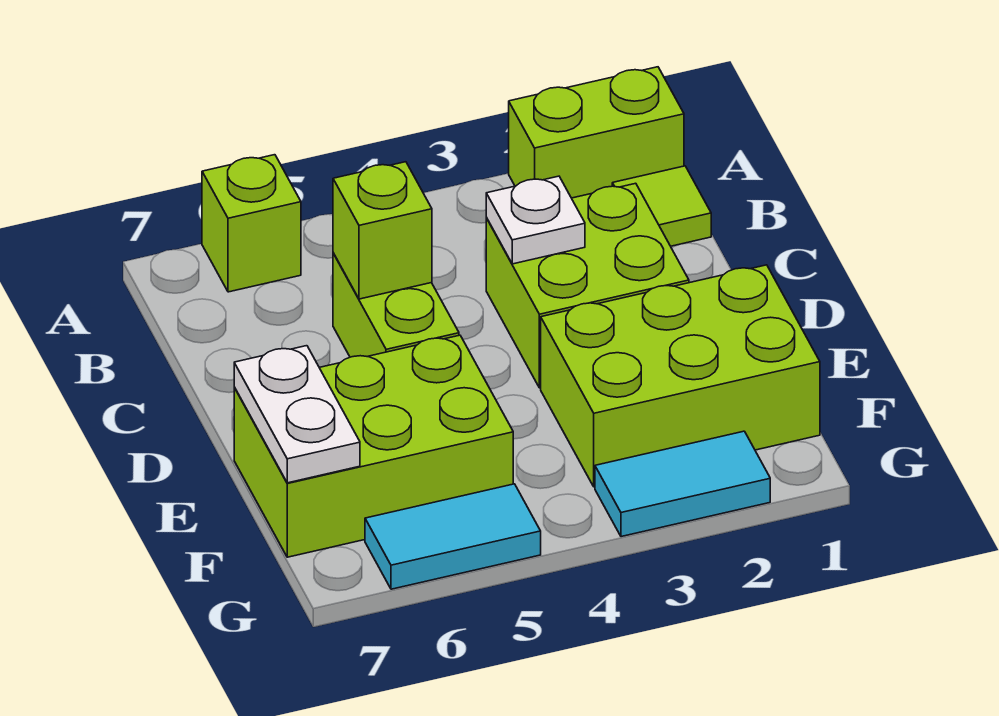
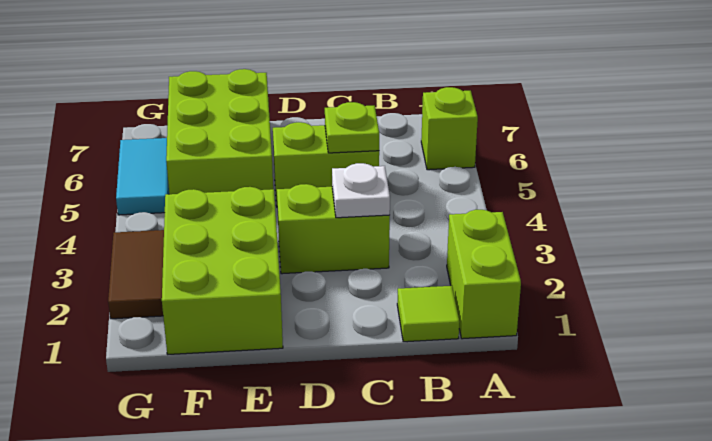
lime 2x2 brick [486,183,689,388] -> lime 1x2 brick [277,184,390,274]
lime 1x1 brick [333,162,432,299] -> lime 1x1 plate [325,102,379,153]
white 1x2 plate [234,346,360,483] -> none
cyan 1x2 tile [595,431,770,537] -> brown 1x2 tile [108,230,164,319]

